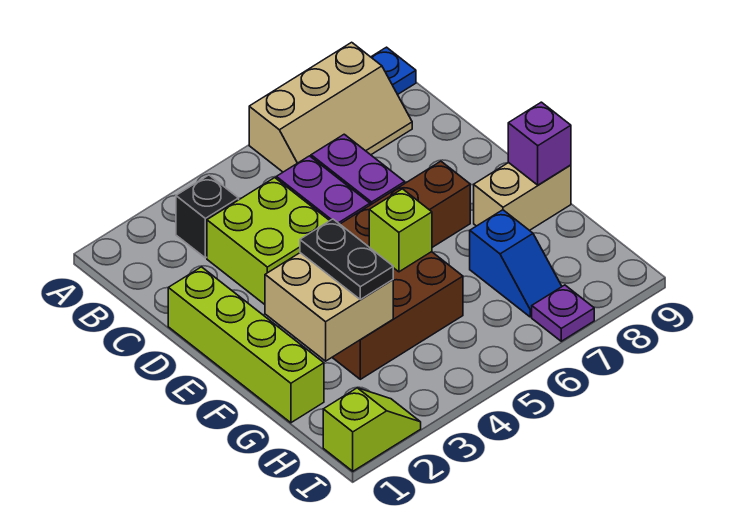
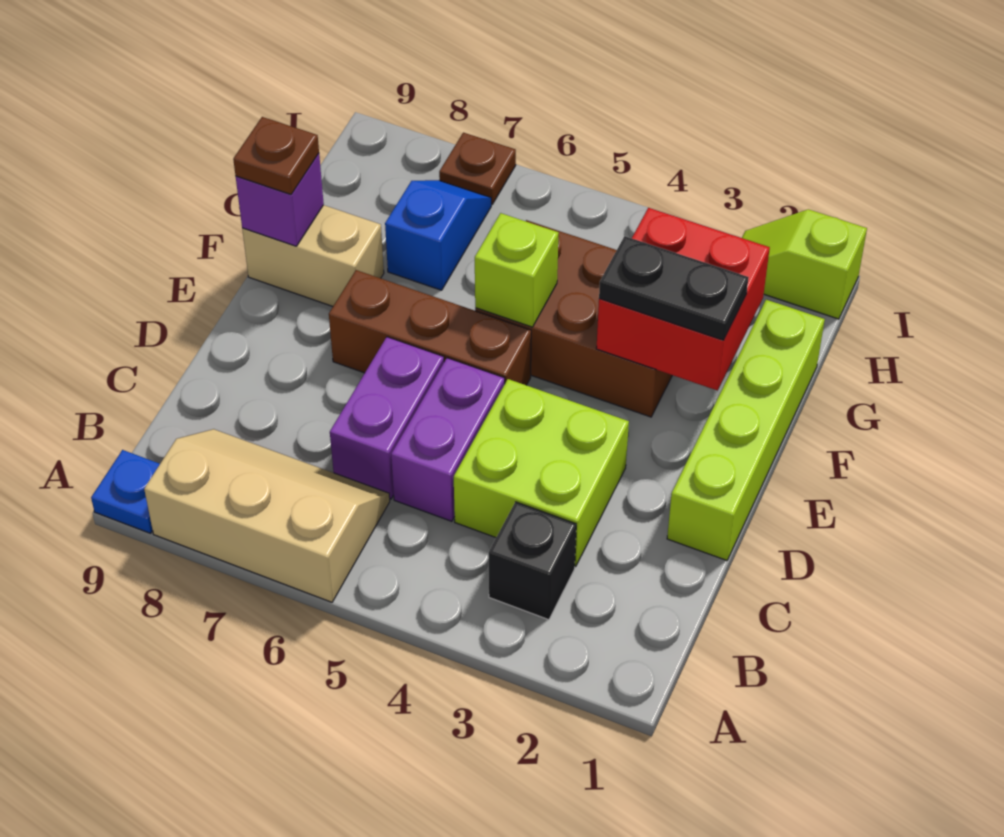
tan 2x2 brick [265,253,393,361] -> red 2x2 brick [596,208,770,390]
black 1x2 plate [300,219,393,299] -> black 1x2 plate turned to [599,236,749,340]
none -> brown 1x1 plate [233,117,319,194]
purple 1x1 plate [532,285,594,341] -> brown 1x1 plate [439,133,516,204]

